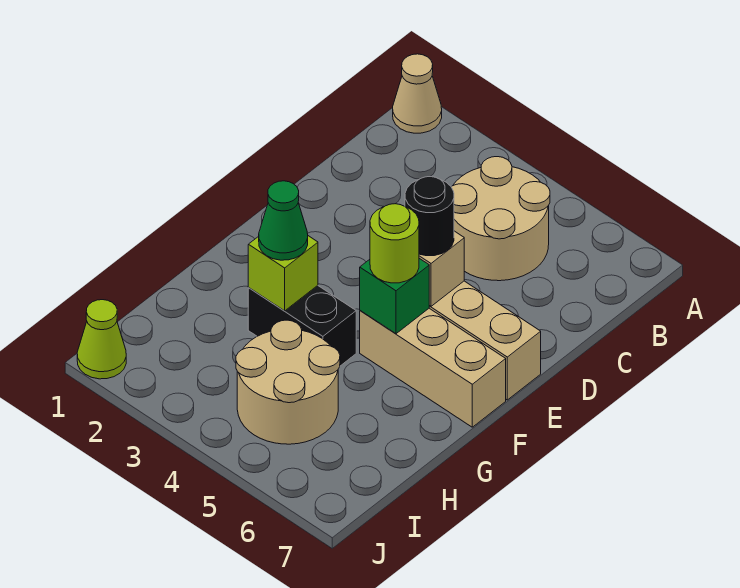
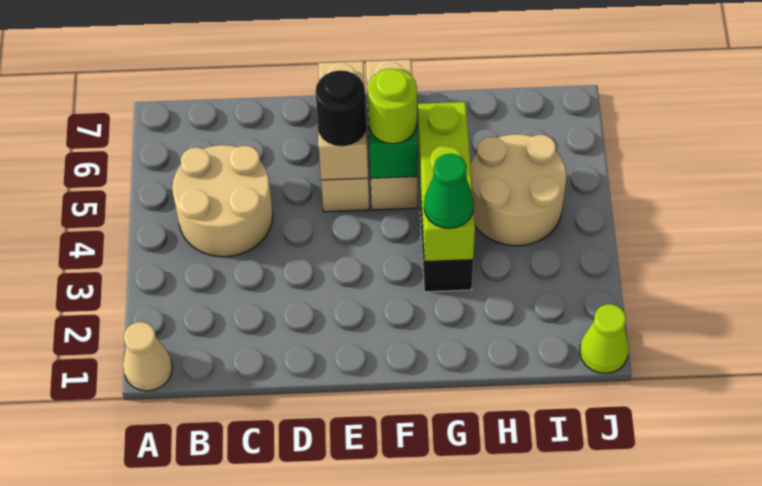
lime 1x1 brick [248,236,318,311] -> lime 1x3 brick [418,102,475,261]

